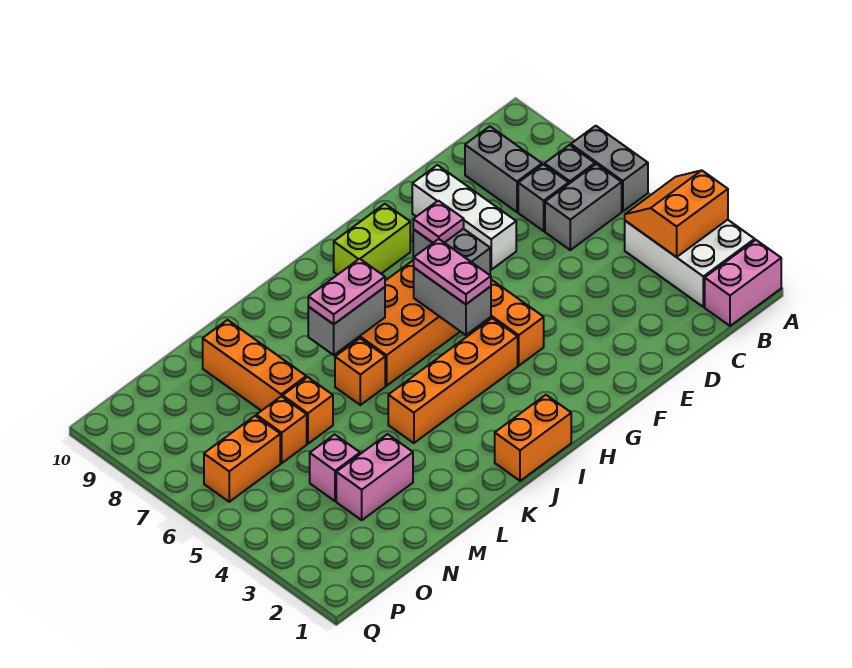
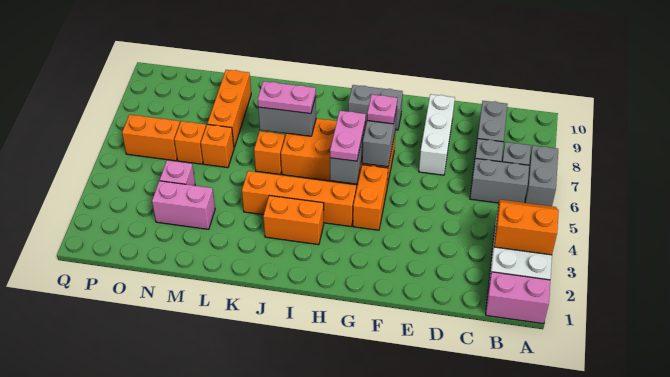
lime 1x2 brick [334,204,410,275] -> grey 1x2 brick [348,85,403,130]
orange 1x2 brick [495,395,571,481] -> orange 1x2 brick moved to [263,196,324,245]

